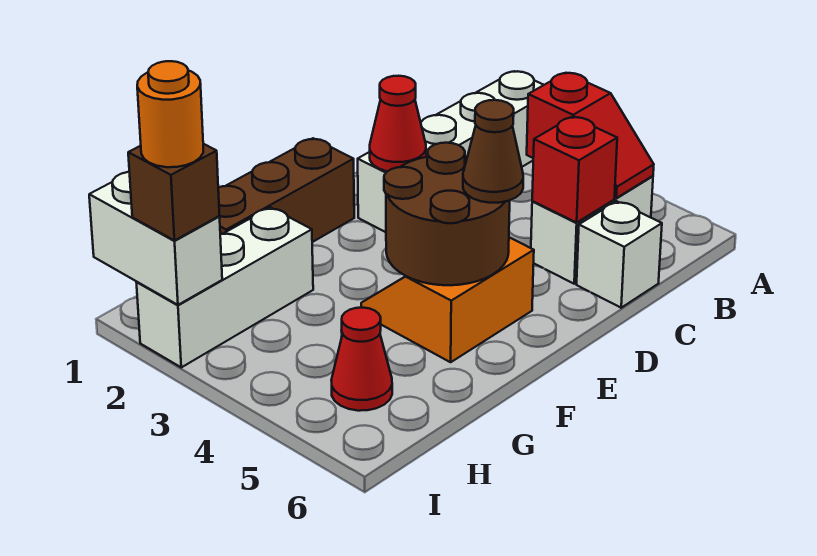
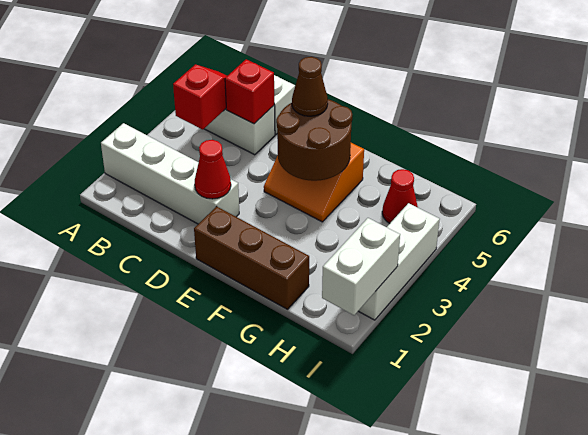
white 1x3 brick [136,207,313,367] -> white 1x3 brick turned to [359,203,440,320]
brown 1x1 brick [128,144,220,241] -> none
orange 1x1 round brick [137,61,203,167] -> none

